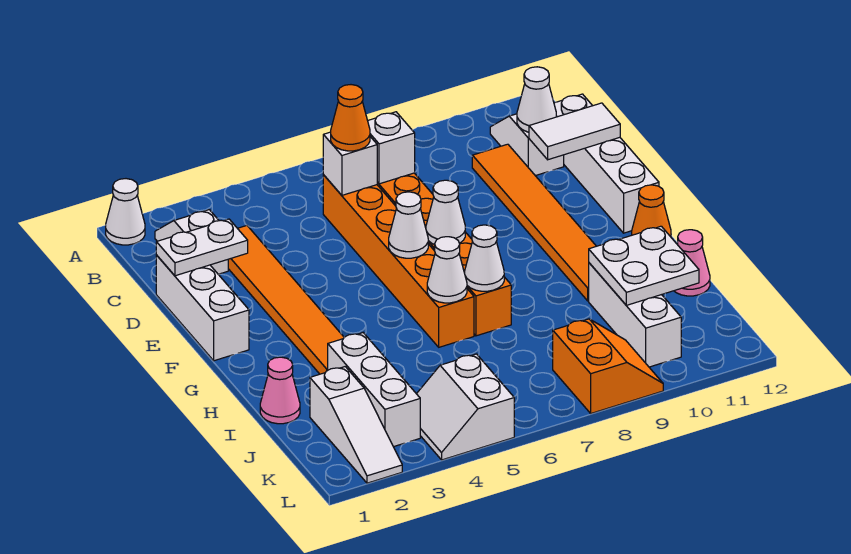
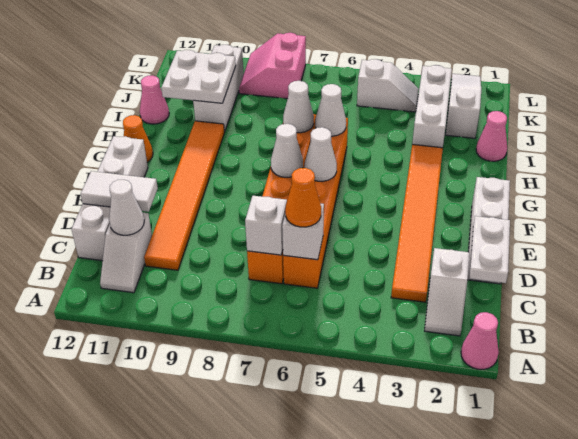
white 1x1 cone [106,179,145,245] -> pink 1x1 cone [461,312,499,369]
white 1x2 plate [156,219,248,276] -> white 1x2 plate turned to [470,216,510,283]
white 2x2 slope [417,354,514,460] -> white 1x2 slope [357,59,419,112]
orange 2x2 slope [553,319,663,413] -> pink 2x2 slope [239,33,306,99]

